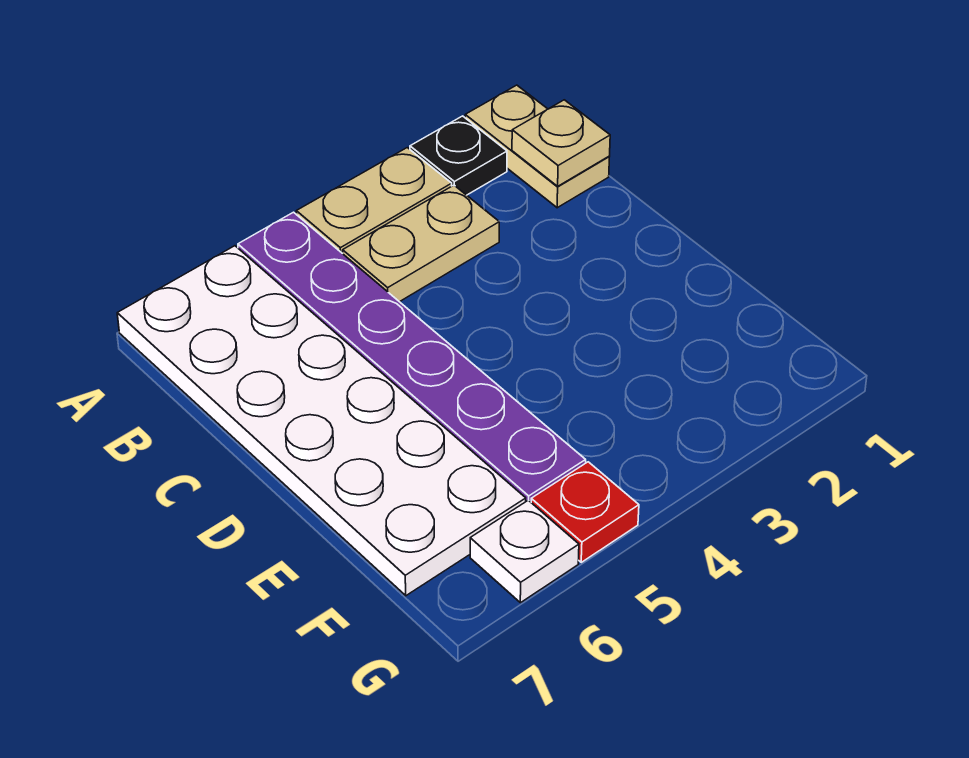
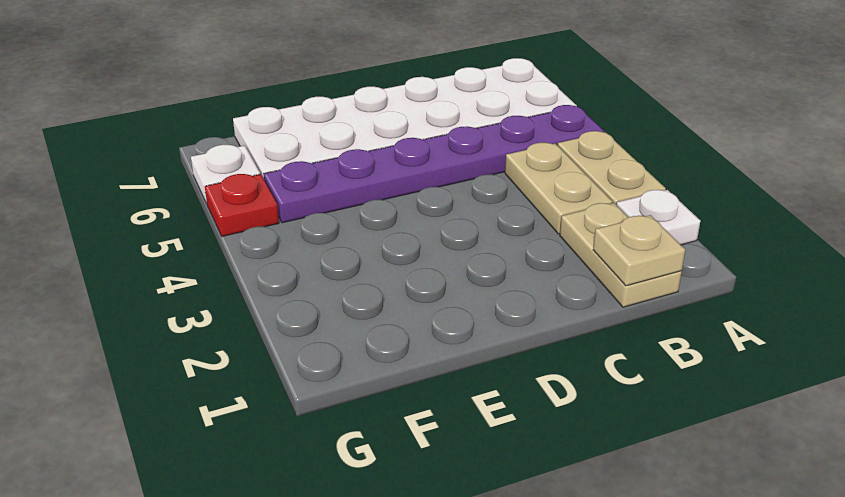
tan 1x2 plate [465,85,609,208] -> tan 1x2 plate turned to [560,203,682,307]
black 1x1 plate [410,116,507,195] -> white 1x1 plate [616,190,700,245]

